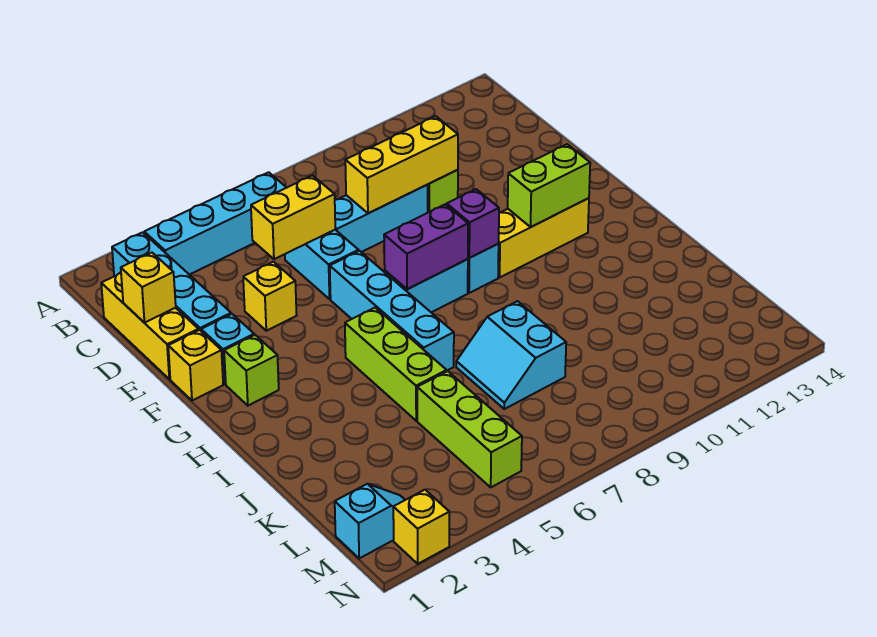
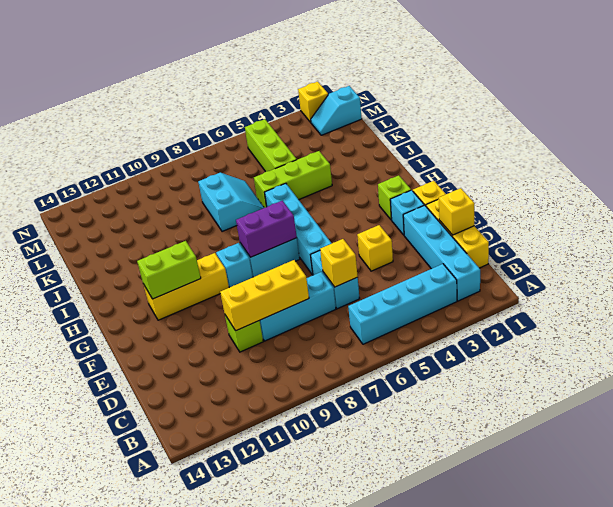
yellow 1x2 brick [251,175,335,259] -> yellow 1x1 brick [320,239,358,287]
purple 1x1 brick [447,189,499,258] -> none
lime 1x3 brick [345,308,447,421] -> lime 1x3 brick turned to [254,151,332,208]

